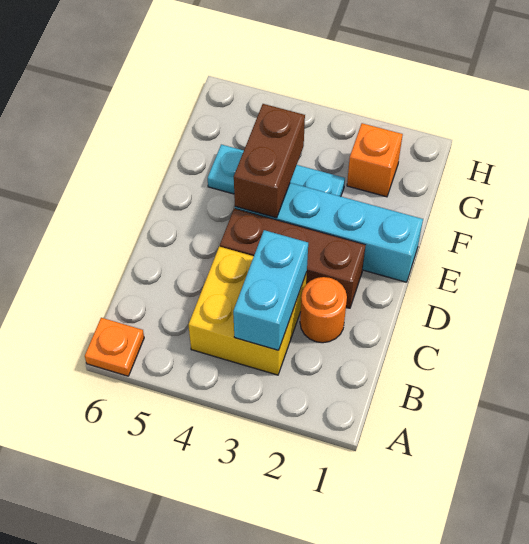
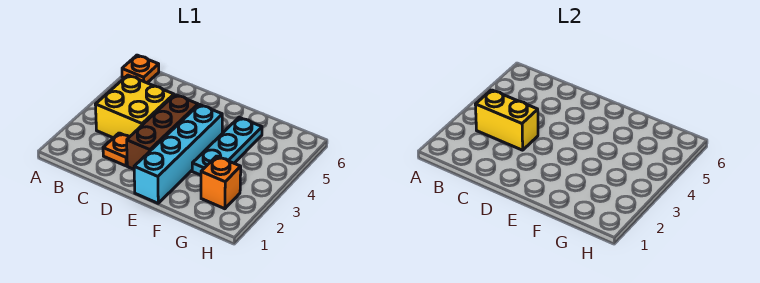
cyan 1x2 brick [233,230,308,350] -> yellow 1x2 brick [475,90,538,150]
orange 1x1 round brick [300,277,347,343] -> orange 1x1 plate [103,133,129,166]
brown 1x2 brick [234,104,305,218] -> none

